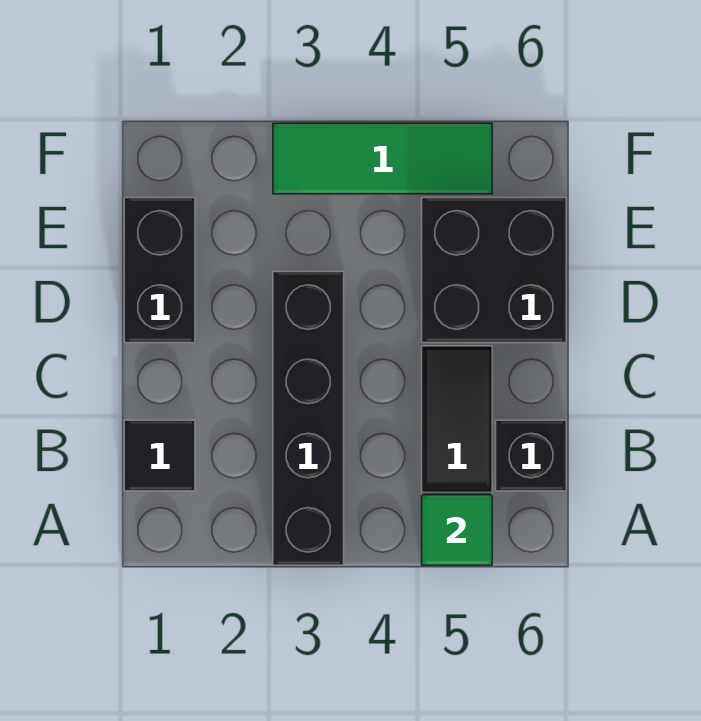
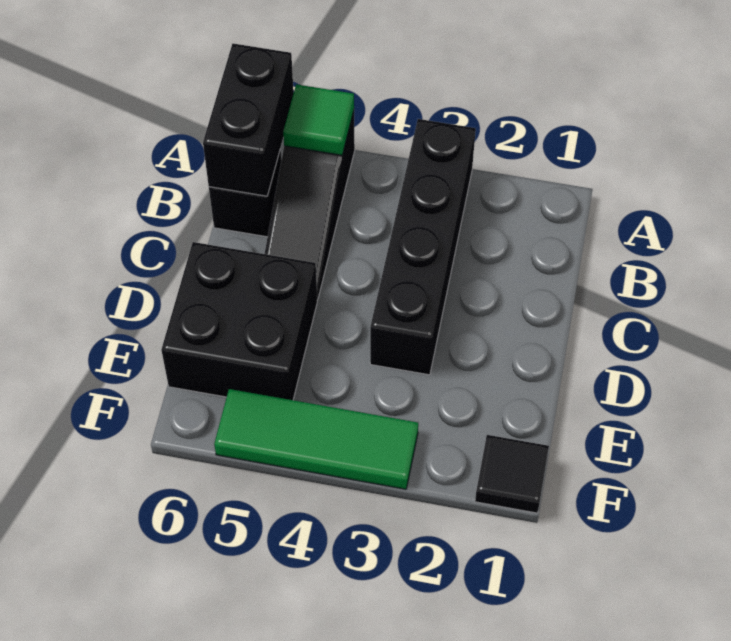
black 1x1 tile [124,420,195,491] -> black 1x1 tile moved to [475,435,549,513]
black 1x2 brick [124,198,195,343] -> black 1x2 brick moved to [203,44,294,196]

